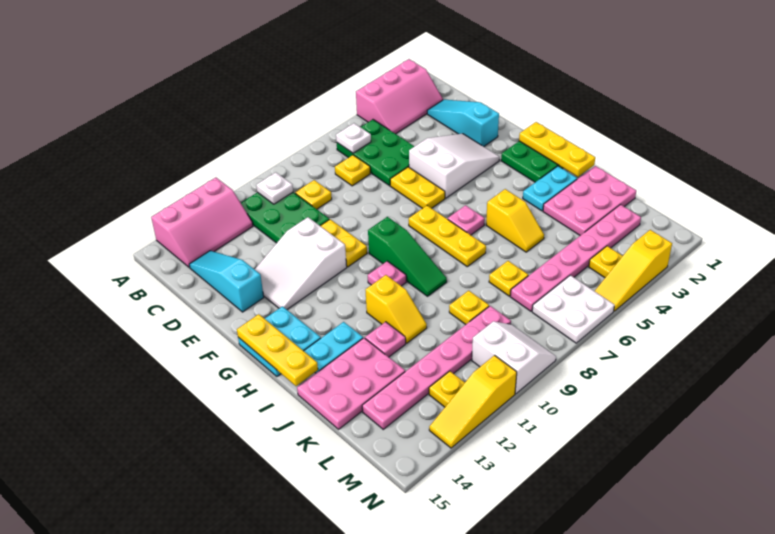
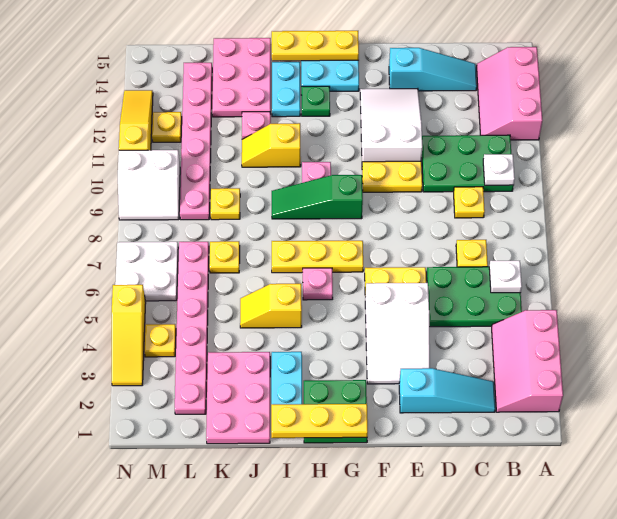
none -> green 1x1 plate [301,86,330,116]
yellow 1x3 slope [595,230,672,311] -> yellow 1x3 slope turned to [112,285,146,386]

